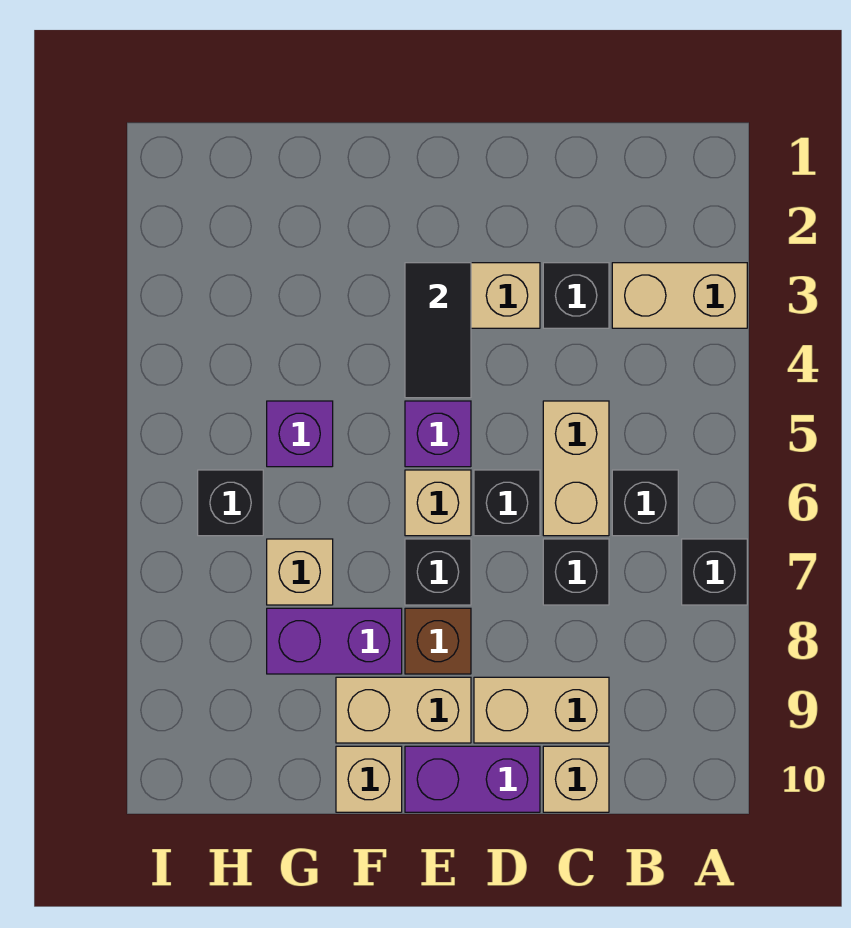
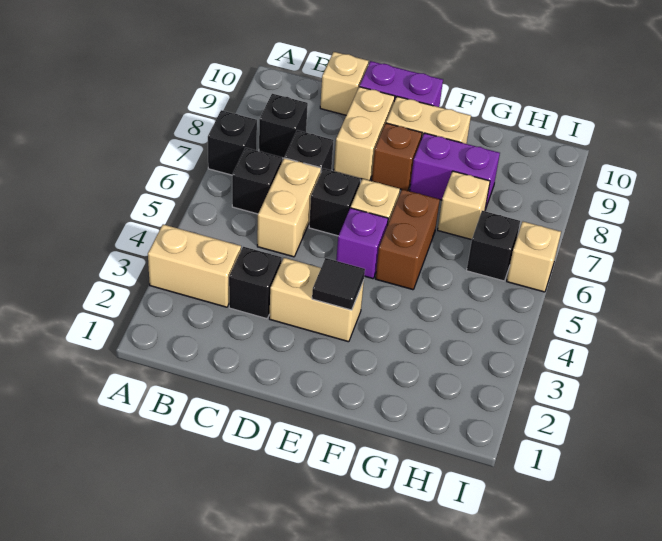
tan 1x2 brick [474,677,609,743] -> tan 1x2 brick turned to [334,87,395,181]
black 1x2 tile [405,263,471,398] -> black 1x1 tile [312,258,365,310]
black 1x1 brick [405,539,471,605] -> black 1x1 brick moved to [259,94,308,158]
none -> brown 1x2 brick [376,189,440,290]
tan 1x1 brick [336,746,402,812] -> tan 1x1 brick moved to [507,222,561,292]
purple 1x1 brick [267,401,333,467] -> none

